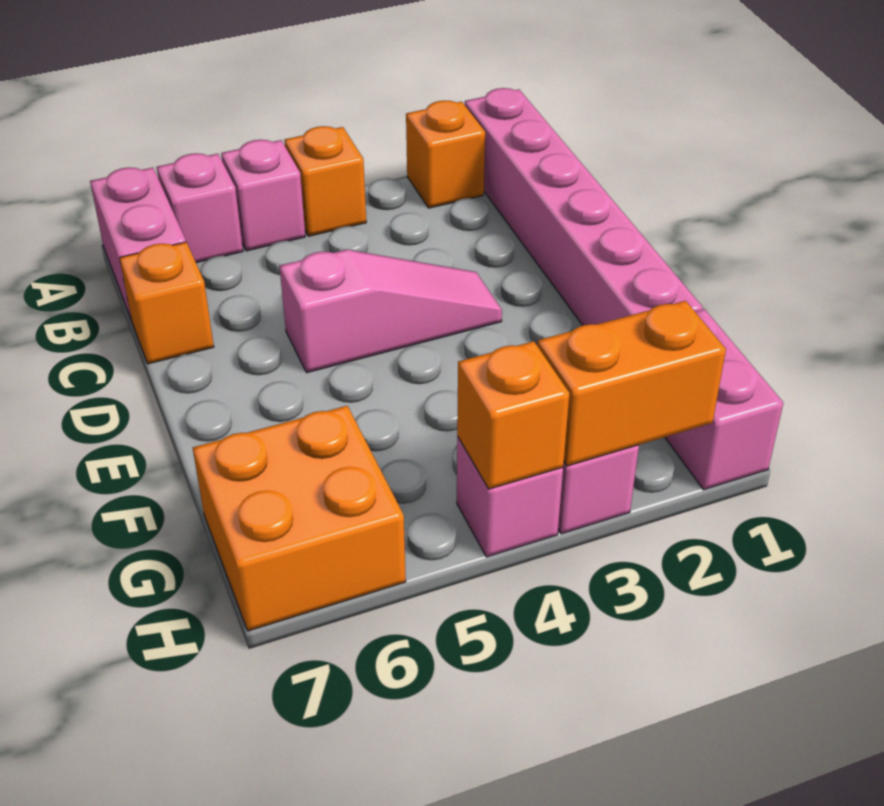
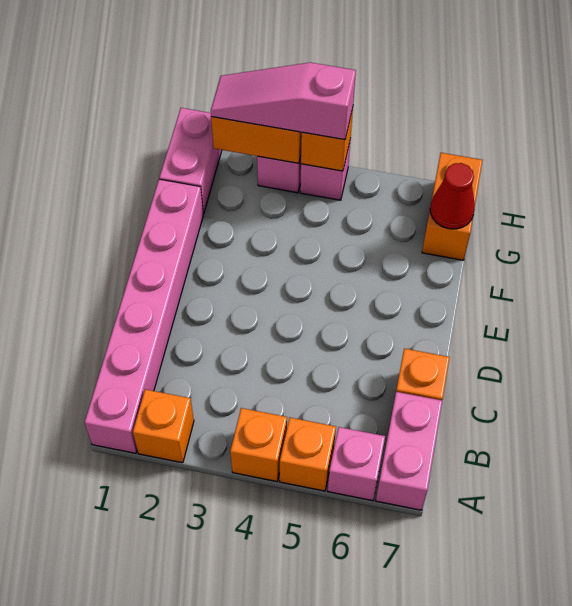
pink 1x1 brick [221,140,305,251] -> orange 1x1 brick [280,418,336,491]
pink 1x3 slope [279,250,502,373] -> pink 1x3 slope moved to [211,62,356,140]
orange 2x2 brick [193,406,406,631] -> orange 1x2 brick [422,153,483,260]
none -> red 1x1 cone [430,163,475,229]

